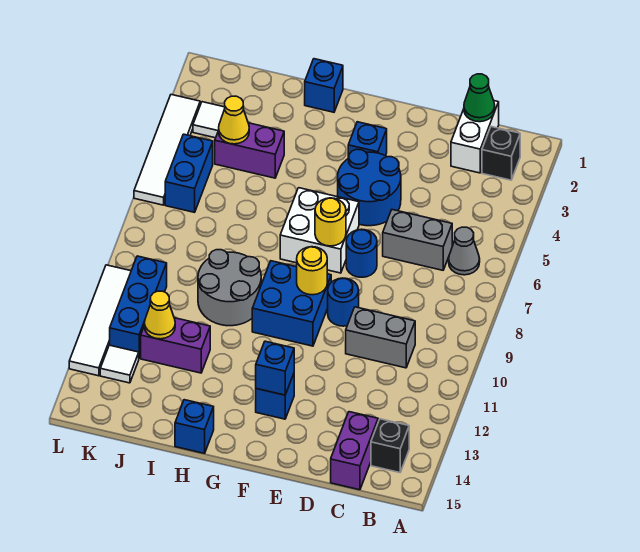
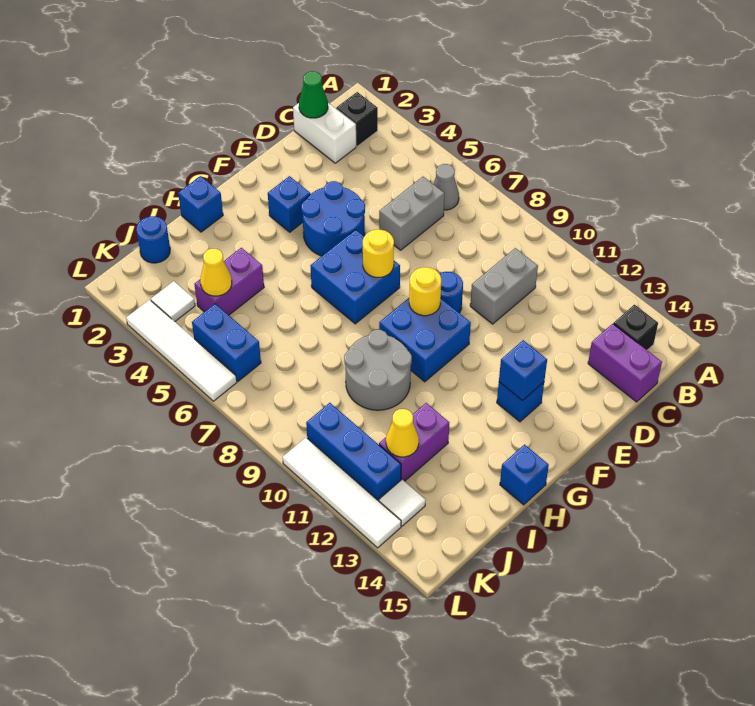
blue 1x1 round brick [346,229,377,277] -> blue 1x1 round brick moved to [136,216,170,263]
white 2x2 brick [280,188,359,273] -> blue 2x2 brick [310,230,400,324]

